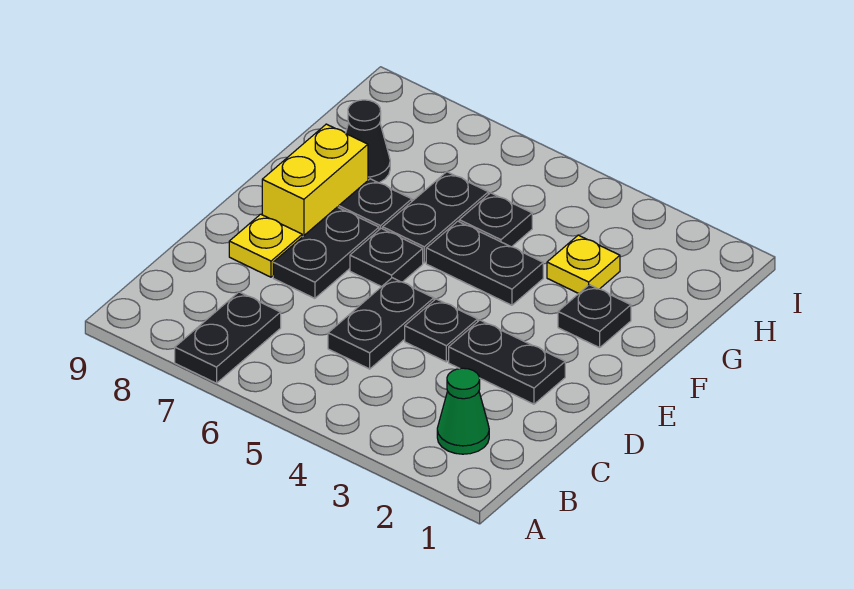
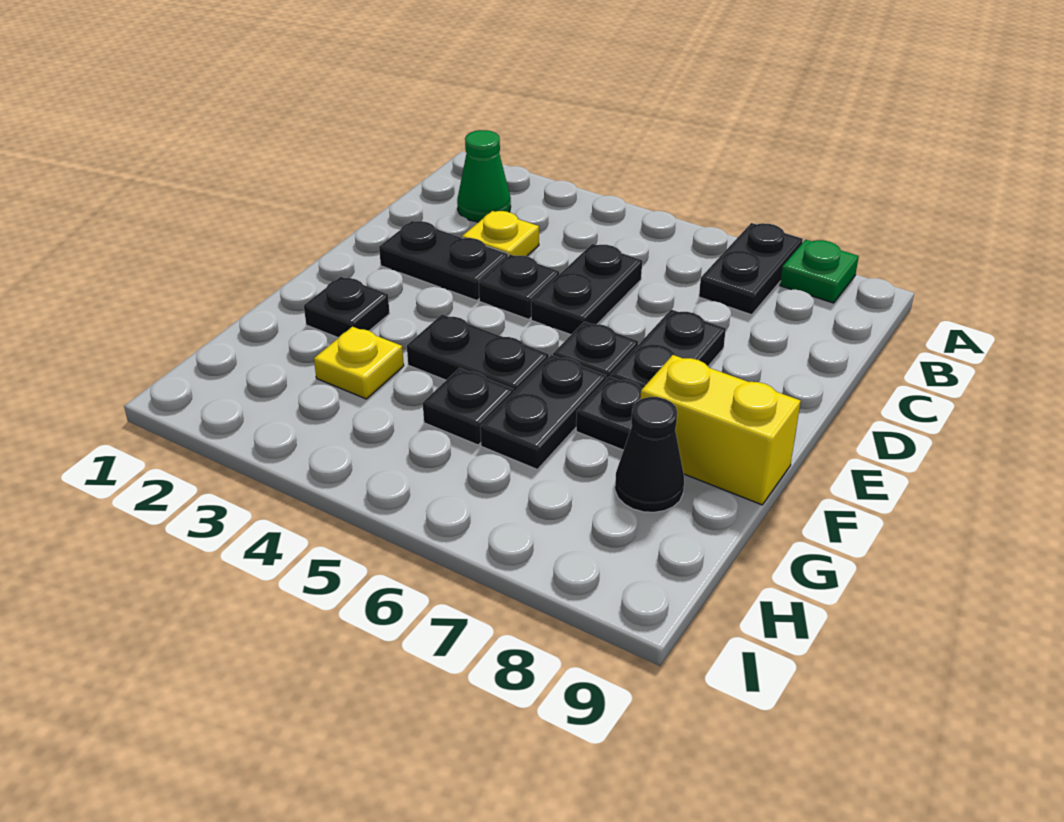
none -> green 1x1 plate [780,240,859,303]
yellow 1x1 plate [229,214,302,277] -> yellow 1x1 plate moved to [462,211,539,256]
yellow 1x2 brick [262,124,368,237] -> yellow 1x2 brick turned to [640,355,801,505]

